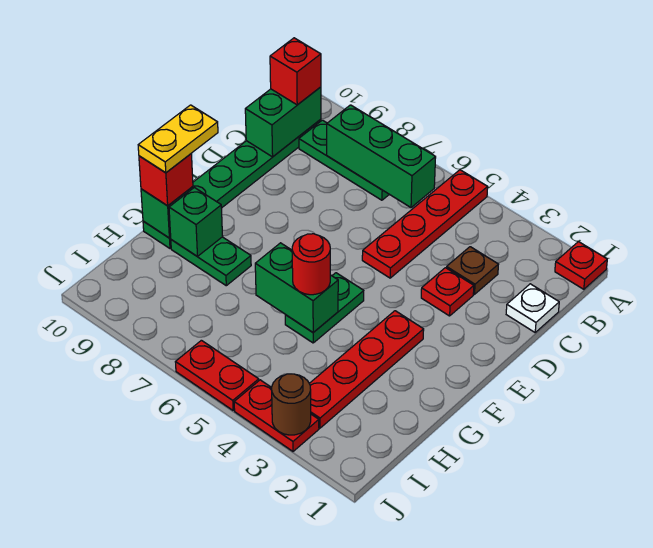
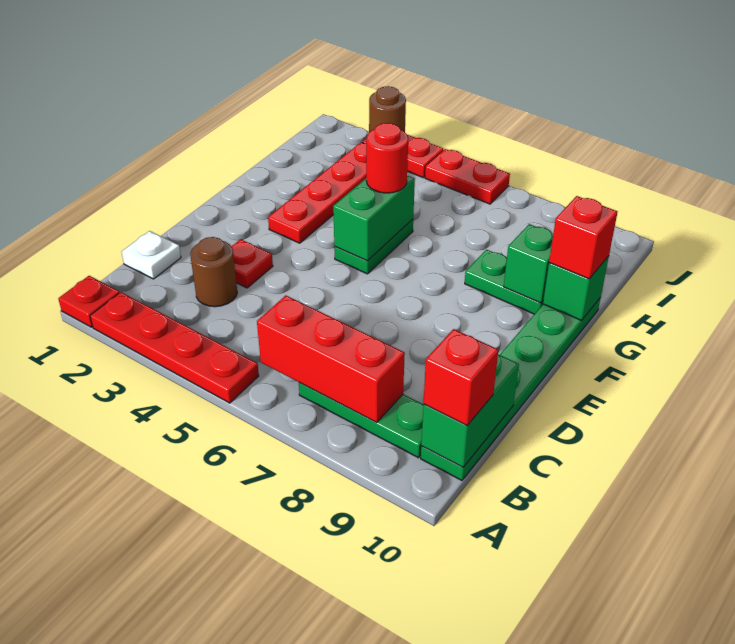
red 1x4 plate [362,170,488,278] -> red 1x4 plate turned to [90,292,259,403]
green 1x3 brick [327,105,436,207] -> red 1x3 brick [257,296,405,422]
brown 1x1 plate [447,247,499,294] -> brown 1x1 round brick [190,237,237,307]
yellow 1x2 plate [138,105,218,173] -> none
green 1x2 brick [255,243,338,332] -> green 1x2 brick turned to [333,176,415,261]

